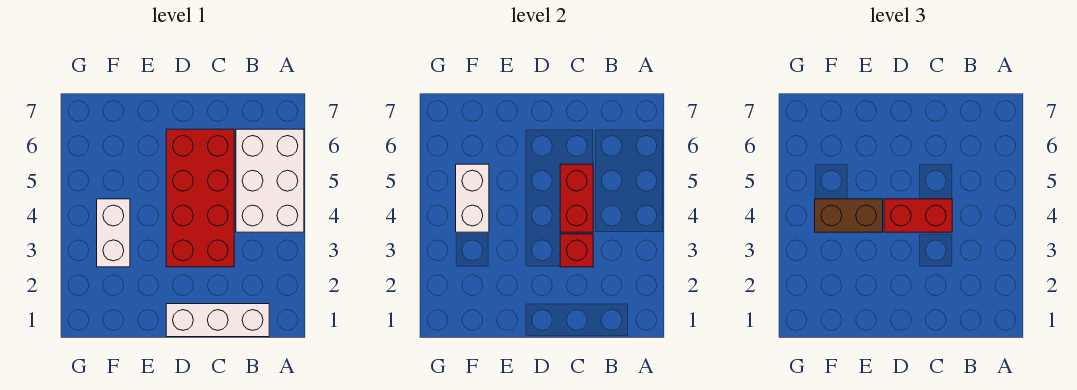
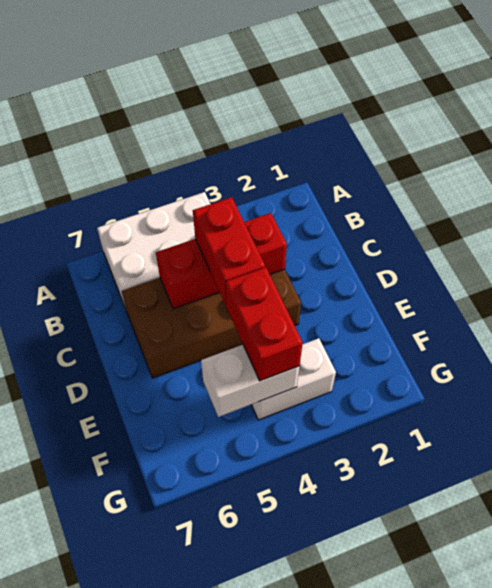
white 1x3 brick [166,304,269,337] -> none
red 2x4 brick [166,129,234,267] -> brown 2x4 brick [122,269,301,378]
brown 1x2 brick [815,199,883,232] -> red 1x2 brick [225,267,303,381]

